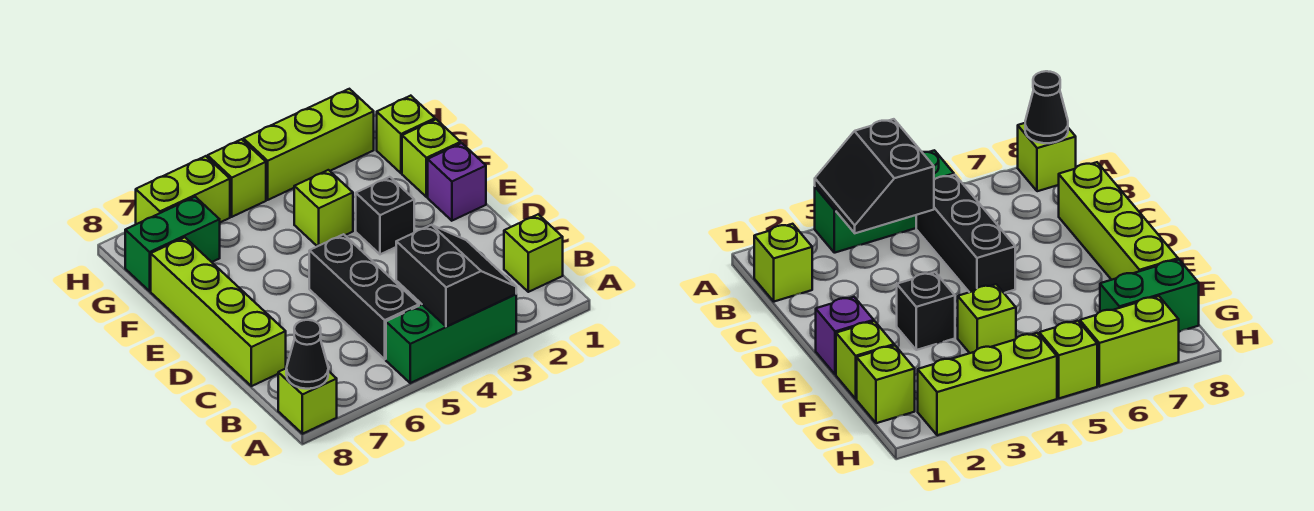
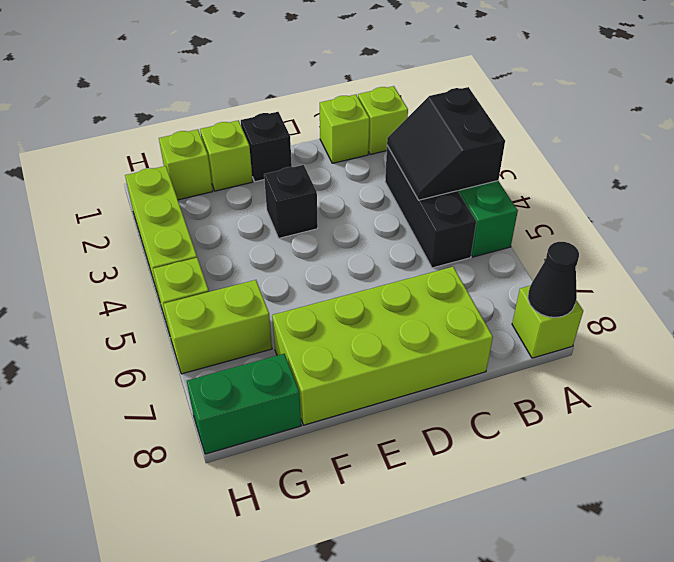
black 2x2 slope [396,225,516,327] -> black 2x2 slope turned to [387,87,505,200]
black 1x3 brick [309,234,419,359] -> black 1x3 brick turned to [385,146,476,268]
lime 1x4 brick [151,237,286,386] -> lime 2x4 brick [272,267,493,425]
purple 1x1 brick [428,143,486,221] -> black 1x1 brick [241,112,292,182]
lime 1x1 brick [294,170,353,246] -> lime 1x1 brick moved to [320,95,370,163]
green 1x2 brick [125,197,220,291] -> green 1x2 brick turned to [187,354,301,454]
lime 1x2 brick [136,156,230,224] -> lime 1x2 brick turned to [164,280,272,374]

